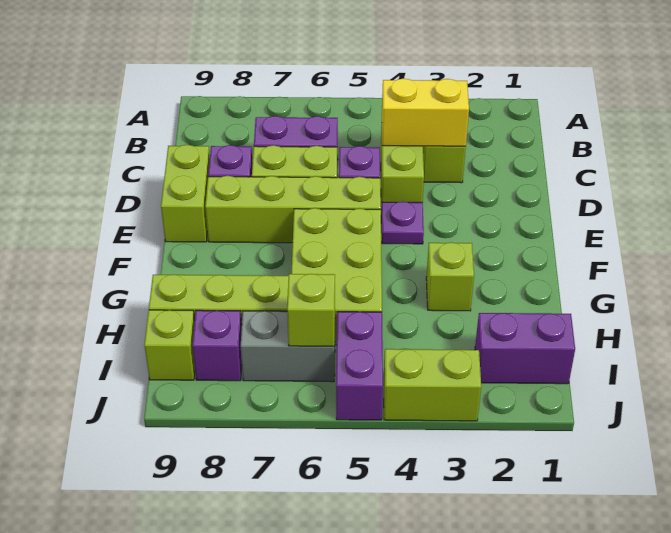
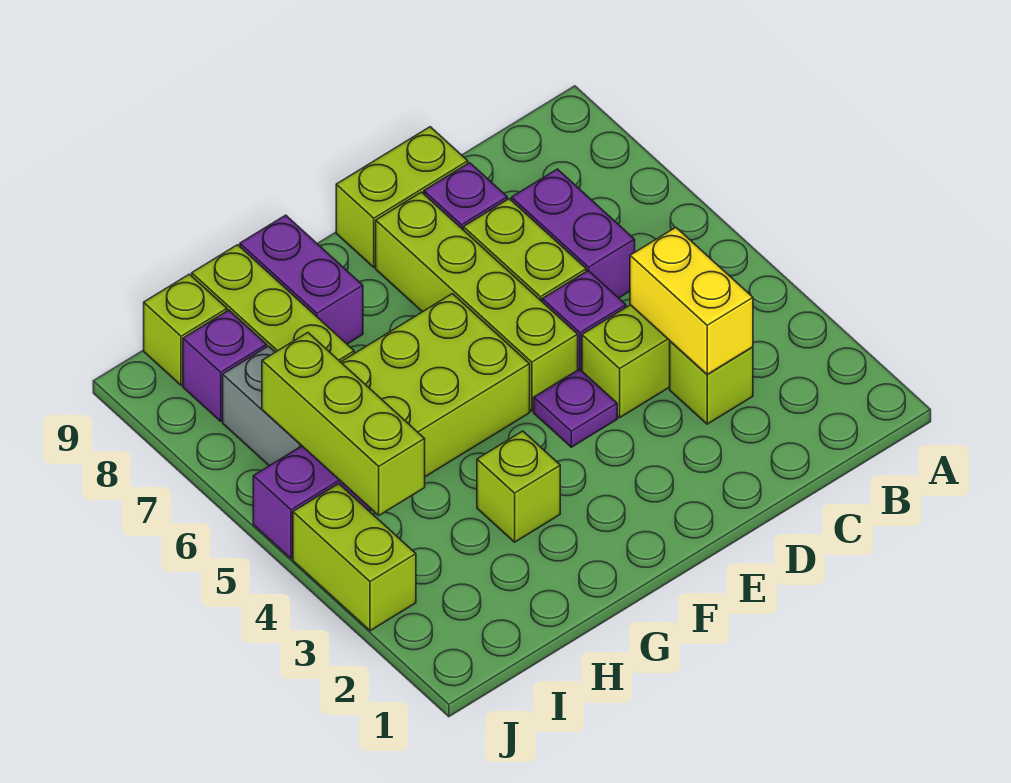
purple 1x2 brick [475,313,575,384] -> purple 1x2 brick moved to [240,215,363,344]
lime 1x1 brick [287,274,335,346] -> lime 1x3 brick [262,333,425,515]

